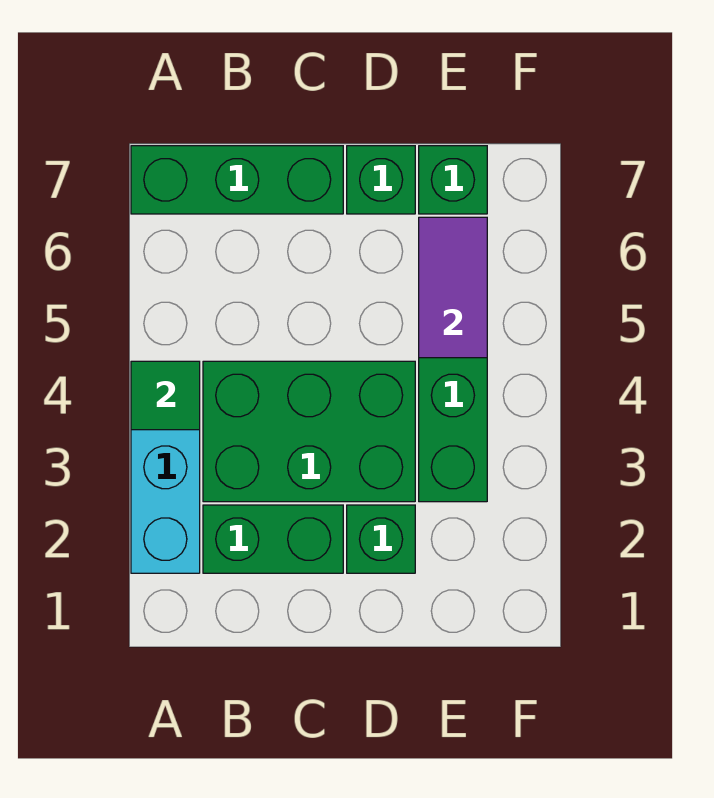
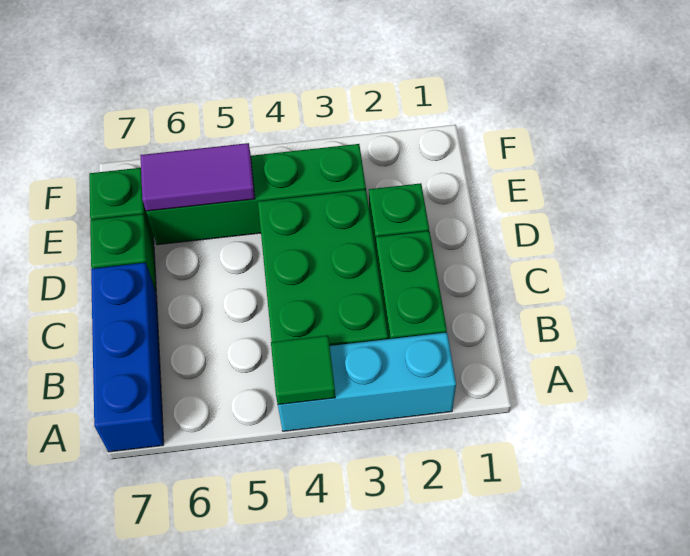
green 1x3 brick [131,146,343,214] -> blue 1x3 brick [91,263,164,452]

